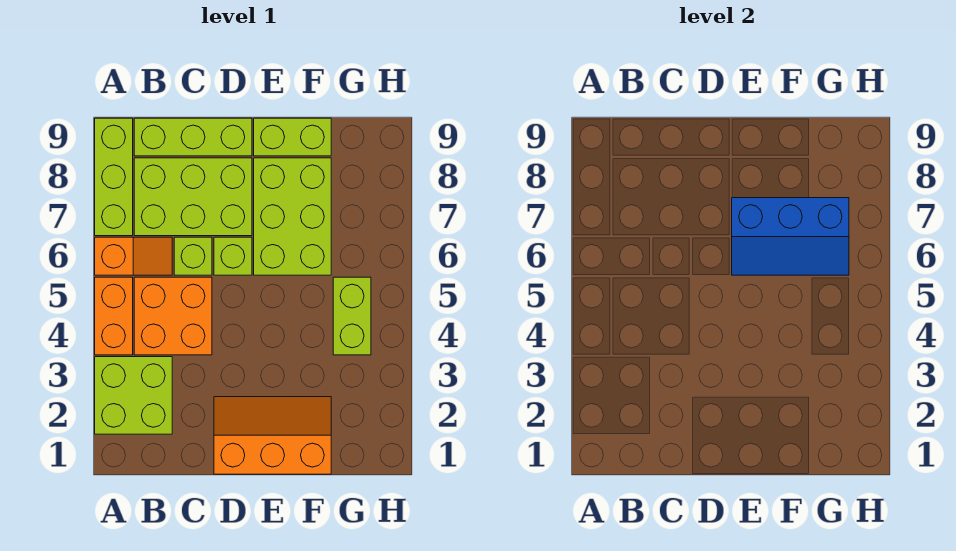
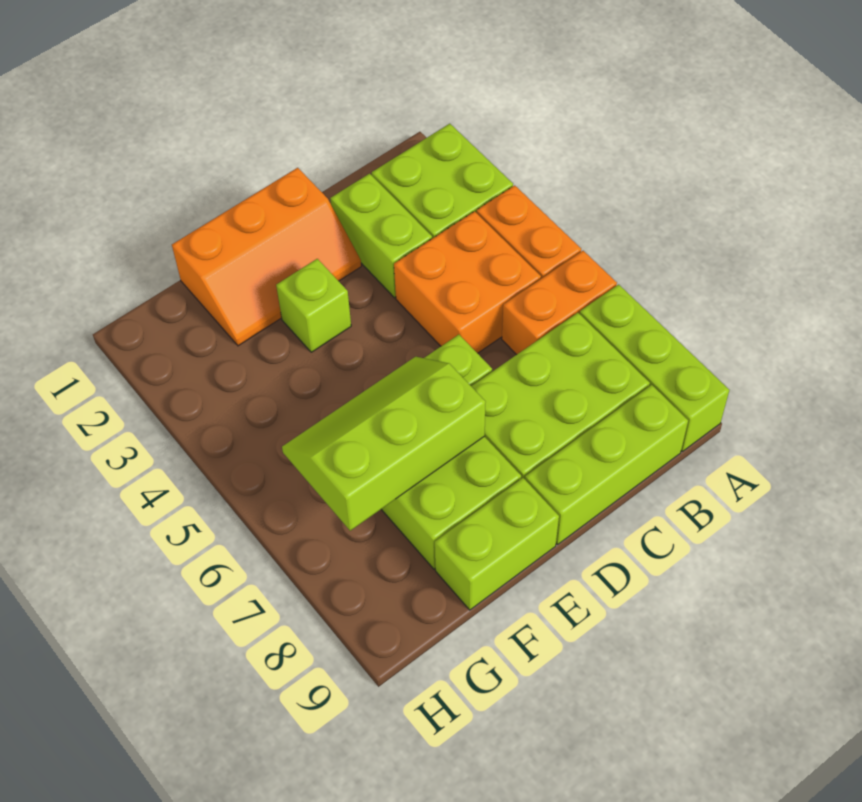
orange 1x2 slope [95,237,172,275] -> orange 1x2 brick [502,251,617,355]
lime 1x1 brick [174,237,212,275] -> lime 1x1 brick moved to [276,259,351,352]
blue 2x3 slope [732,198,849,275] -> lime 2x3 slope [282,357,485,531]
lime 1x2 brick [333,277,371,355] -> lime 1x2 brick moved to [330,174,432,298]

